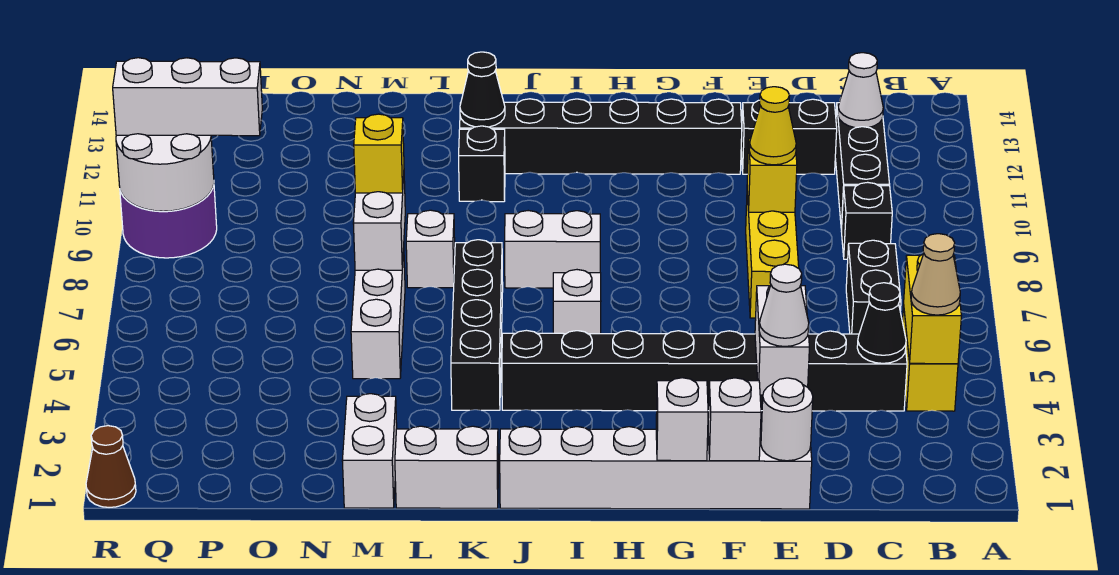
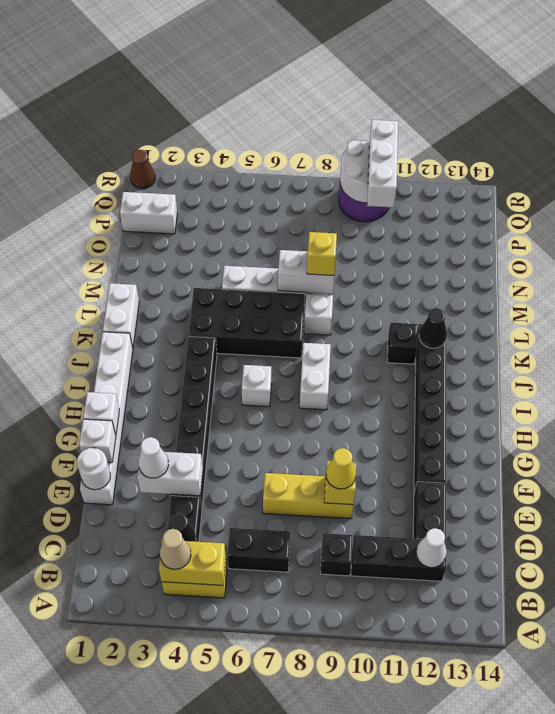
black 1x4 brick [451,240,503,410] -> black 2x4 brick [189,288,305,358]
white 1x2 brick [342,394,397,508] -> white 1x2 brick moved to [120,192,177,234]

